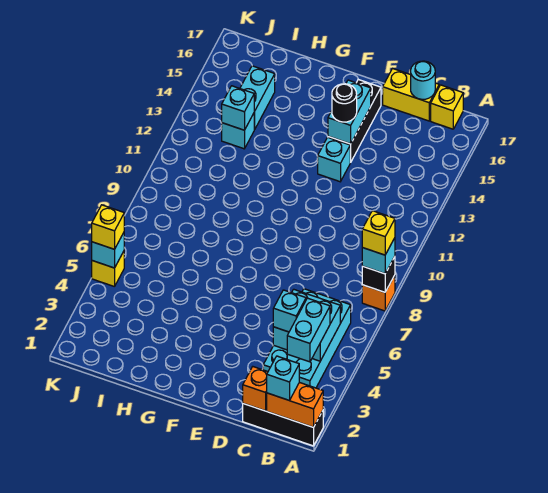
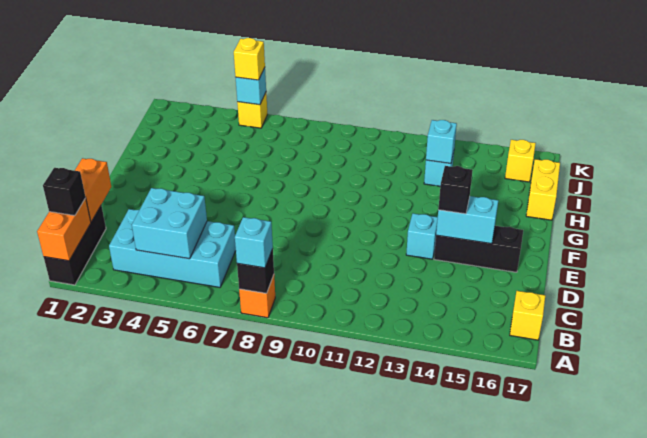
yellow 1x1 brick [362,211,395,255] -> yellow 1x1 brick moved to [505,140,536,182]
cyan 1x1 brick [267,356,299,400] -> black 1x1 brick [43,168,86,216]
cyan 1x2 brick [287,298,330,362] -> none
orange 1x1 brick [243,367,268,411] -> orange 1x2 brick [75,158,111,222]
cyan 1x1 brick [273,290,306,332] -> none
yellow 1x2 brick [383,69,439,121] -> yellow 1x2 brick moved to [526,159,560,220]
cyan 1x1 round brick [411,61,435,99] -> none
black 1x1 round brick [332,84,357,122] -> black 1x1 brick [438,166,473,214]
cyan 1x2 brick [240,66,275,129] -> none

